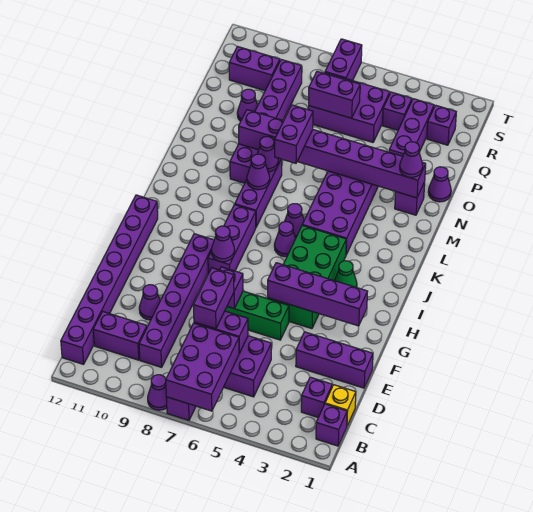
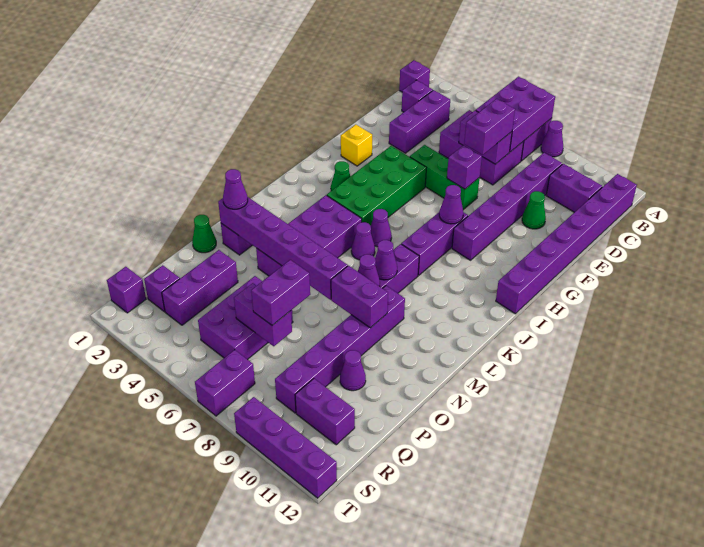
yellow 1x1 brick [325,385,356,426] -> yellow 1x1 brick moved to [341,125,372,166]
purple 1x3 brick [296,332,373,388] -> purple 1x3 brick turned to [389,90,450,153]
purple 1x1 cone [139,285,160,320] -> green 1x1 cone [522,191,546,229]
purple 1x4 brick [268,263,368,326] -> purple 1x4 brick moved to [234,397,337,498]
purple 1x2 brick [275,105,313,163] -> purple 1x2 brick moved to [251,260,310,325]
purple 1x1 cone [428,167,451,202] -> green 1x1 cone [192,215,216,253]
purple 2x3 brick [308,73,390,142] -> purple 2x3 brick turned to [198,276,293,360]
purple 1x1 brick [382,92,412,130] -> purple 1x1 brick moved to [107,267,146,313]

